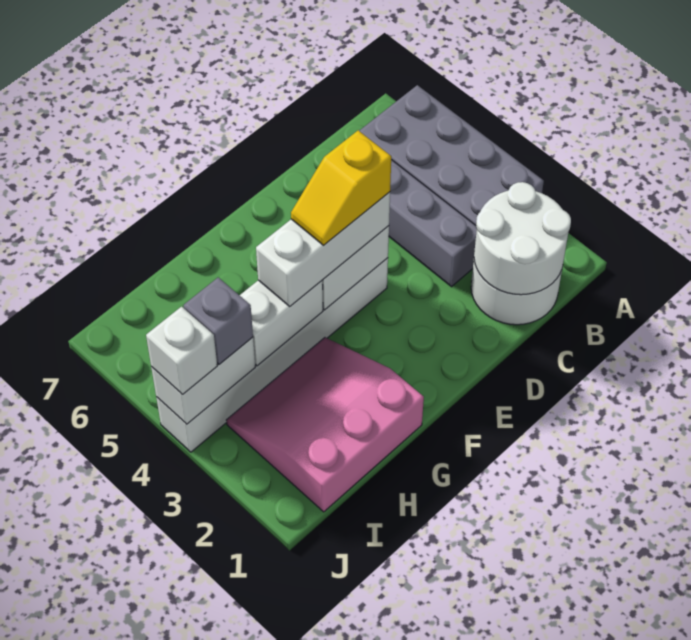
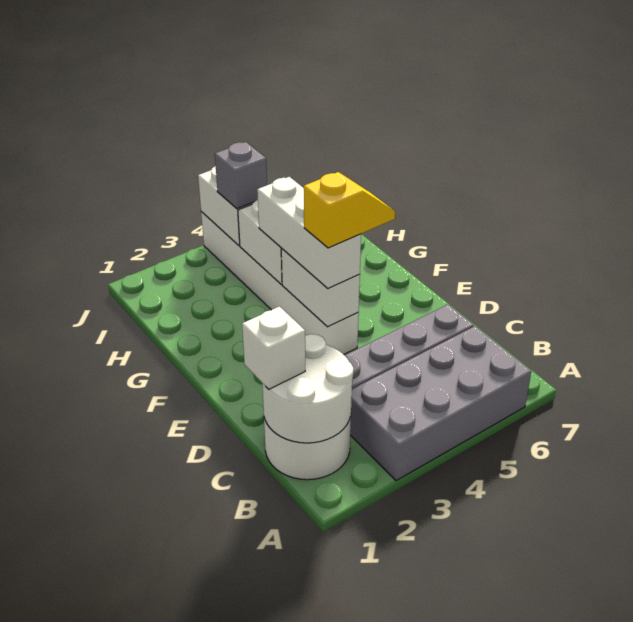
yellow 1x2 slope [291,130,391,245] -> yellow 1x2 slope turned to [304,172,395,248]
pink 3x3 slope [226,337,424,512] -> none
white 1x1 brick [146,307,217,394] -> white 1x1 brick moved to [242,307,305,389]

